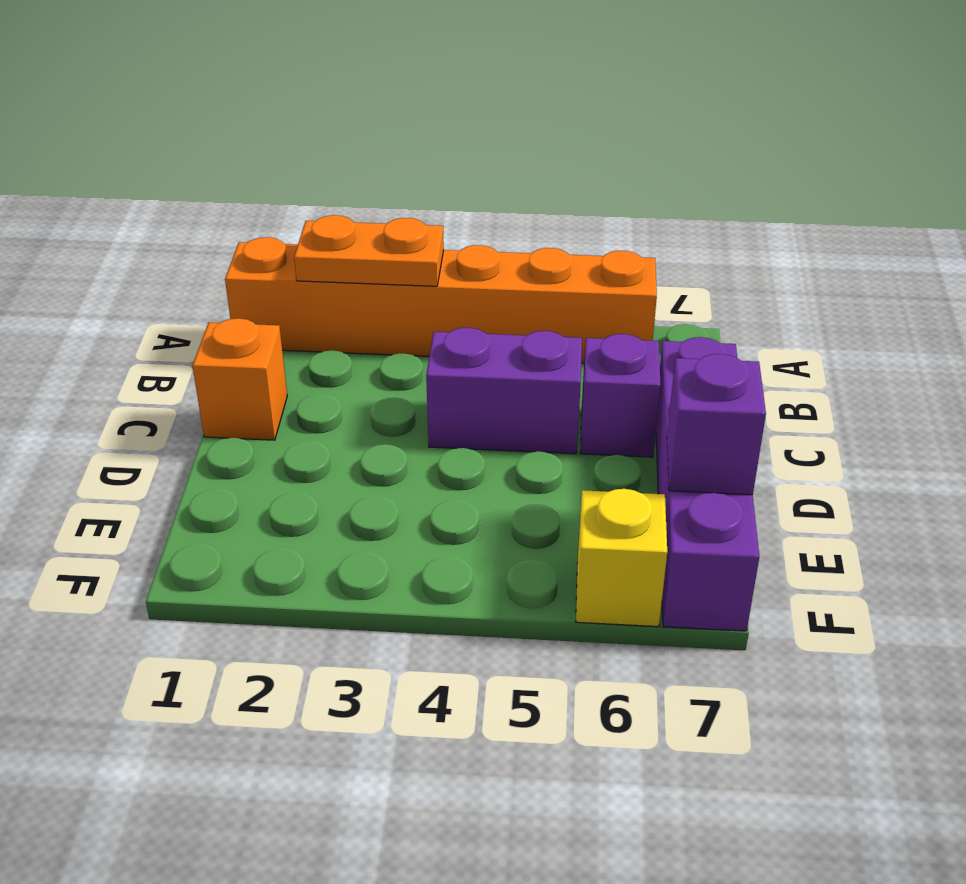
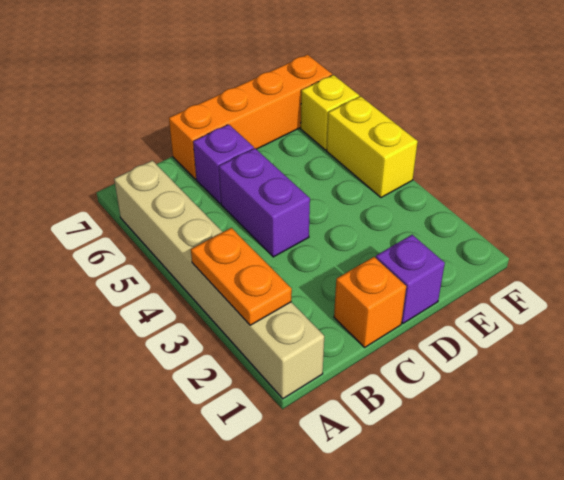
orange 1x6 brick [225,237,657,363] -> tan 1x6 brick [114,160,324,399]
purple 1x4 brick [656,337,759,631] -> orange 1x4 brick [169,54,332,179]
purple 1x1 brick [667,354,766,495] -> purple 1x1 brick moved to [376,235,445,323]
none -> yellow 1x2 brick [327,96,418,198]

